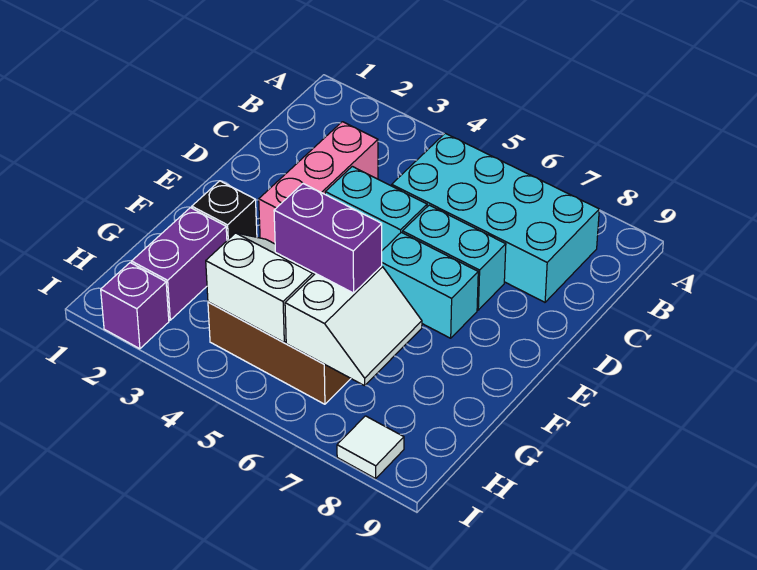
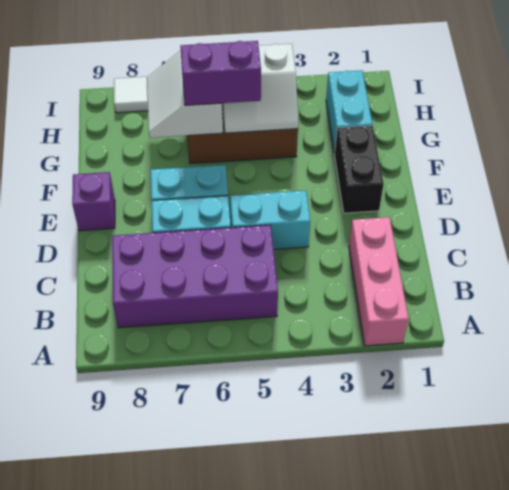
cyan 2x4 brick [392,133,599,302] -> purple 2x4 brick [112,225,278,328]
pink 1x3 brick [259,122,378,244] -> pink 1x3 brick moved to [349,217,409,346]
black 1x1 brick [192,181,257,240] -> black 1x2 brick [335,126,384,213]
purple 1x2 brick [132,208,227,320] -> cyan 1x2 brick [326,70,372,154]
purple 1x1 brick [101,263,169,349] -> purple 1x1 brick moved to [72,172,115,231]

